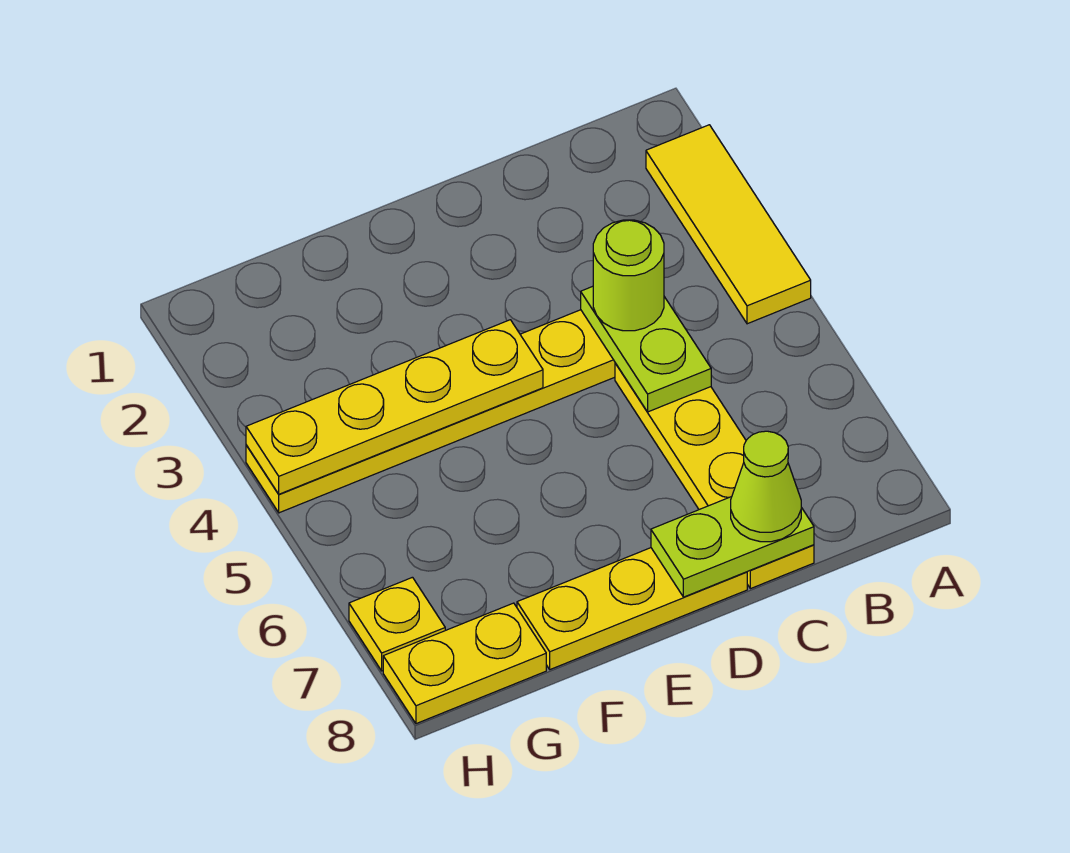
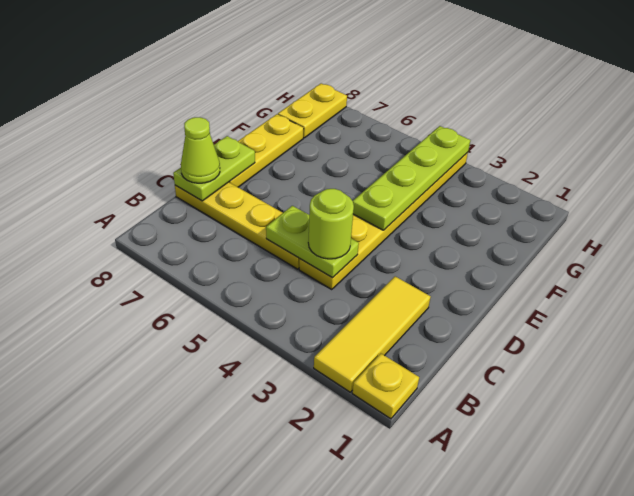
yellow 1x3 tile [646,125,811,324] -> yellow 1x3 tile turned to [314,276,431,392]
yellow 1x4 plate [246,320,543,494] -> lime 1x4 plate [353,126,470,230]
yellow 1x1 plate [349,577,445,671] -> yellow 1x1 plate moved to [352,354,419,419]

